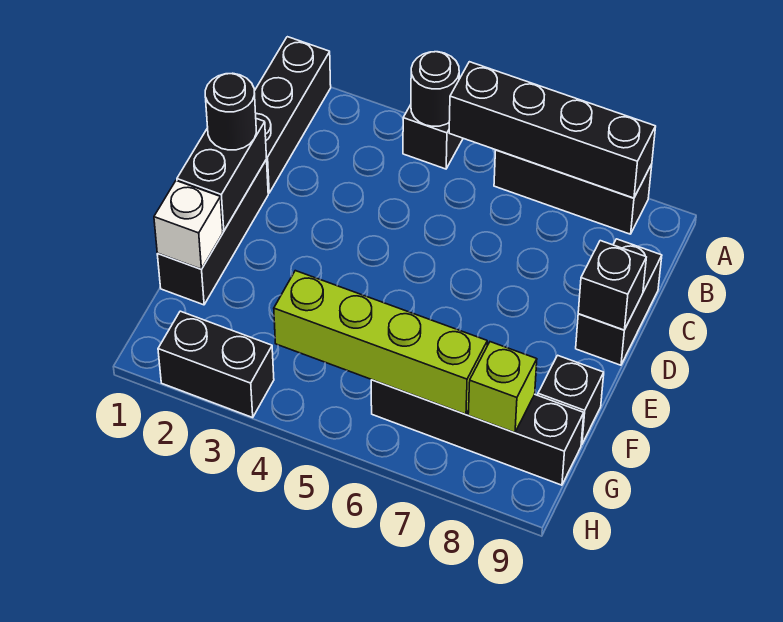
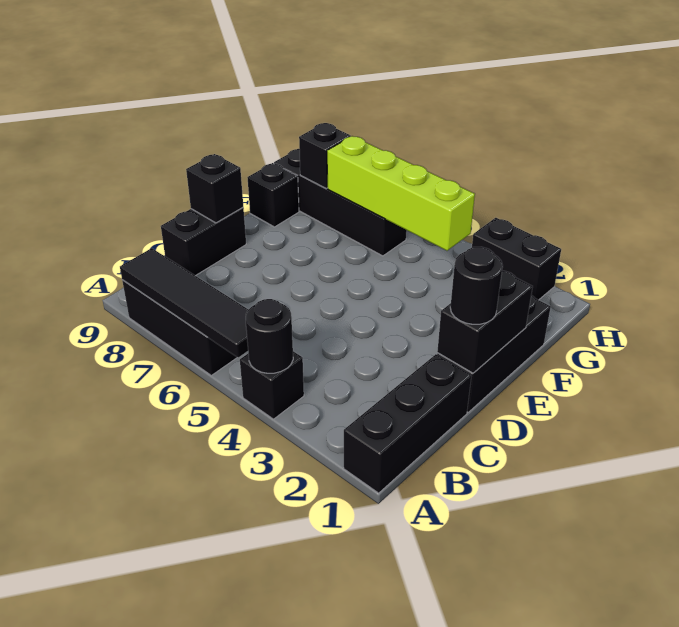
black 1x4 brick [449,62,656,198] -> black 1x4 tile [120,248,248,358]
white 1x1 brick [154,181,223,269] -> none
lime 1x1 brick [468,342,537,433] -> black 1x1 brick [299,123,351,188]

